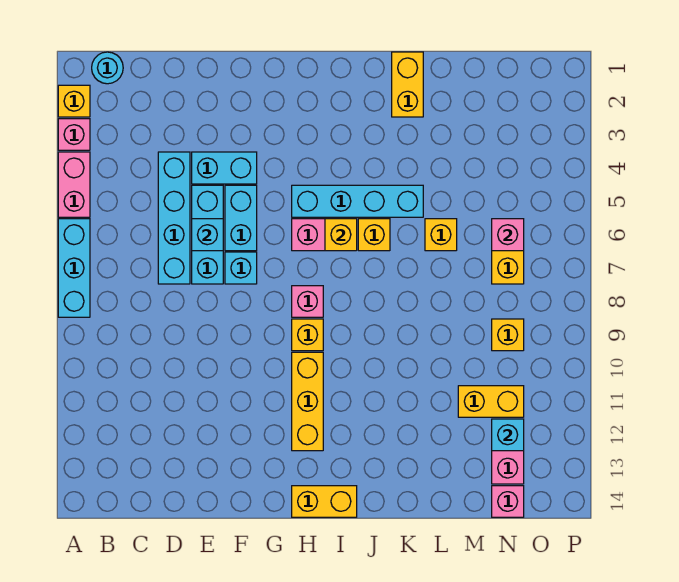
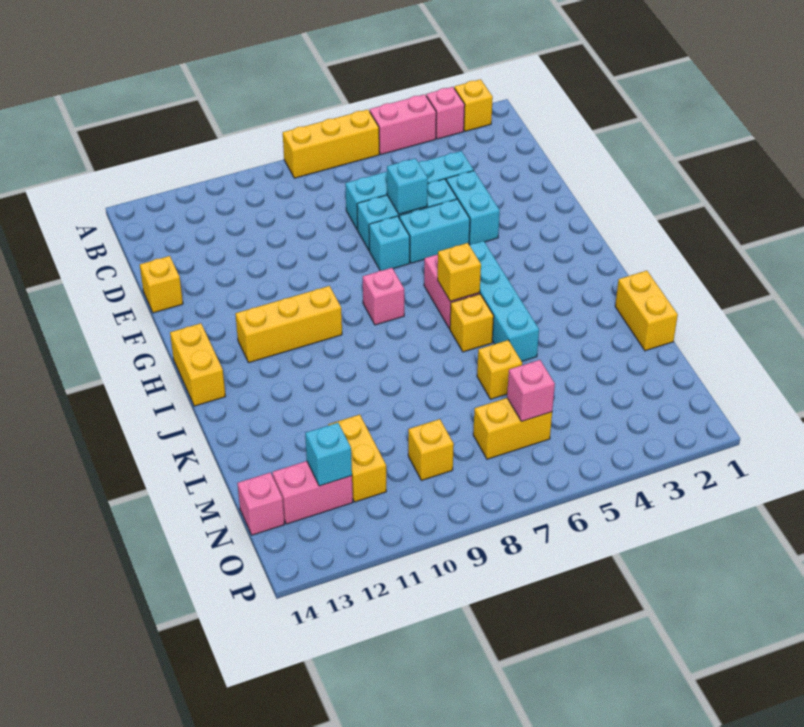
cyan 1x3 brick [58,219,90,317] -> yellow 1x3 brick [283,110,379,178]
cyan 1x1 round brick [92,52,123,84] -> none
yellow 1x1 brick [292,319,323,351] -> yellow 1x1 brick moved to [140,256,183,313]
yellow 1x2 brick [392,52,423,117] -> yellow 1x2 brick turned to [615,271,678,351]

